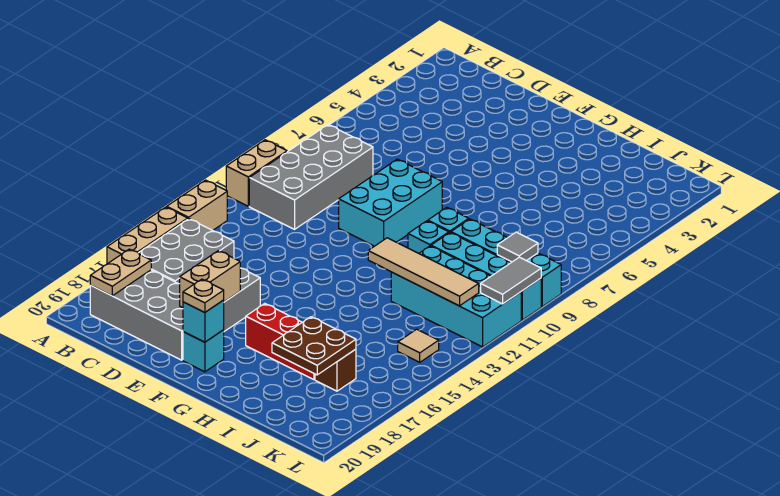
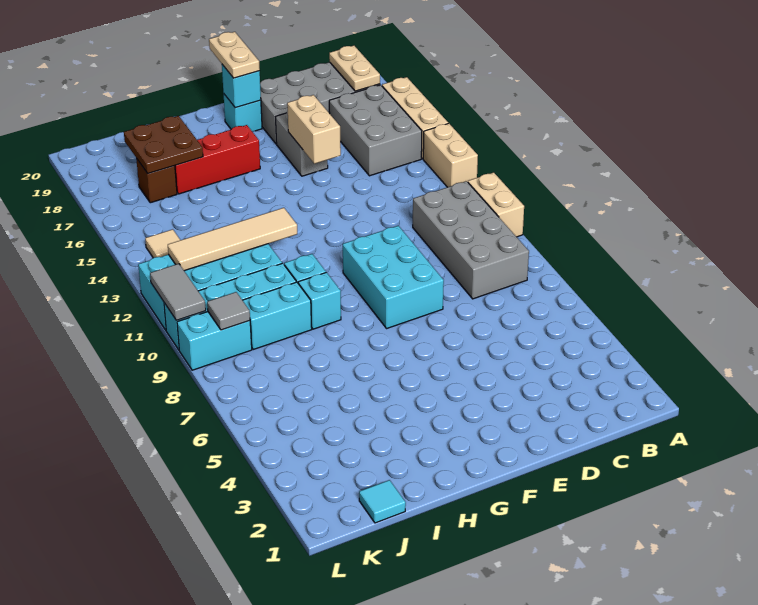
tan 1x2 brick [180,251,240,308] -> tan 1x2 brick moved to [287,95,341,164]
tan 1x1 plate [183,279,224,313] -> tan 1x2 plate [209,32,260,78]
none -> cyan 1x1 tile [359,480,406,523]

